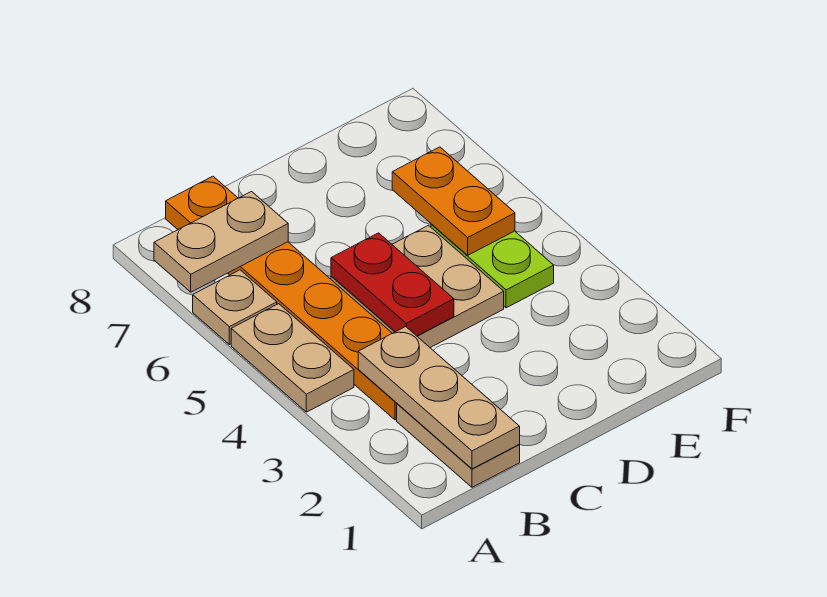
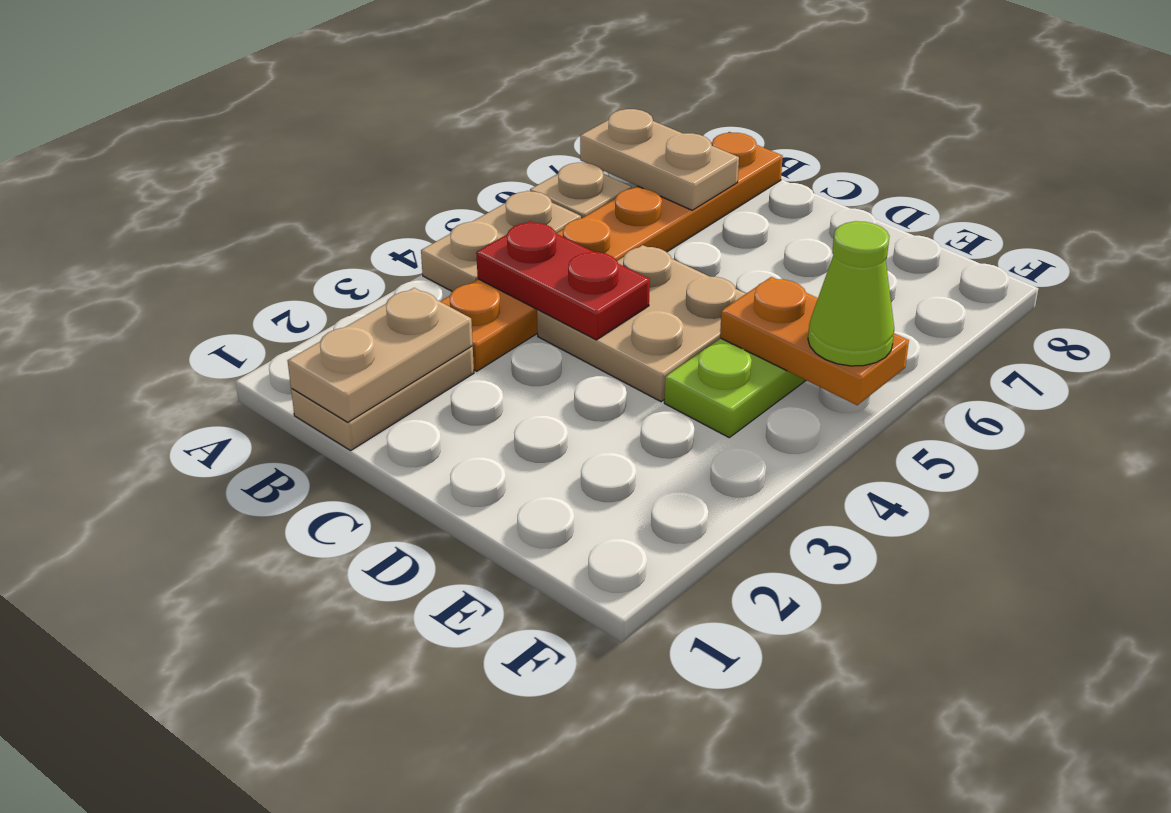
tan 1x3 plate [358,327,520,469] -> tan 1x2 plate [288,288,473,422]
red 1x2 plate [331,233,454,336] -> red 1x2 plate turned to [476,221,650,340]
orange 1x2 plate [392,147,515,256] -> orange 1x2 plate turned to [720,277,909,405]
none -> lime 1x1 cone [808,221,894,366]

